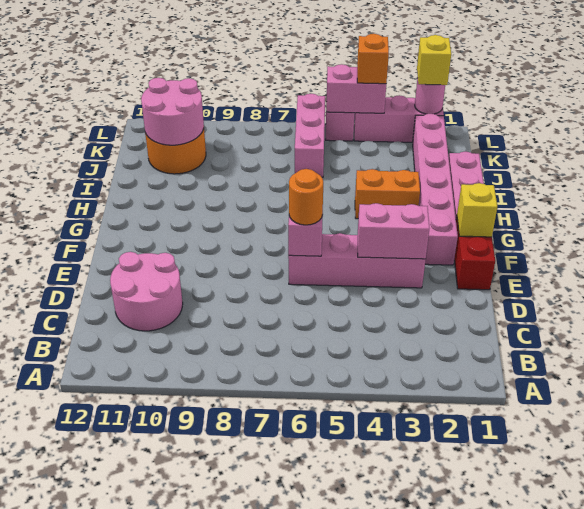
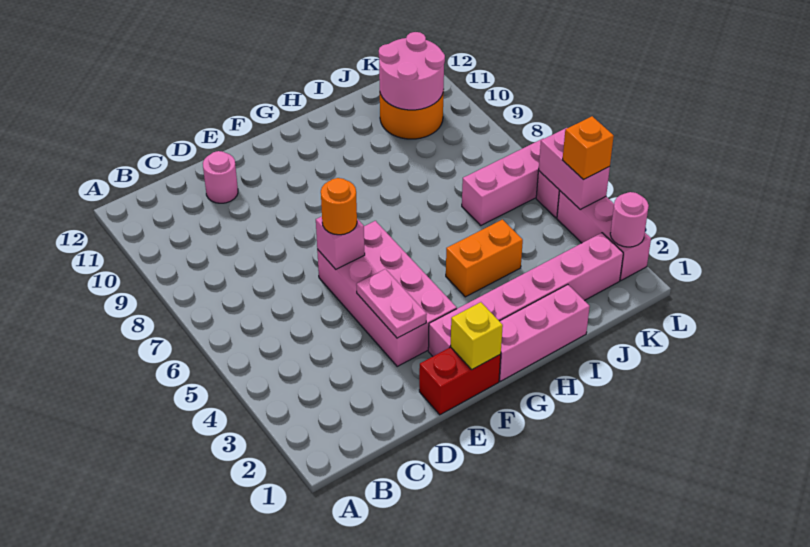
pink 2x2 round brick [110,252,183,331] -> pink 1x1 round brick [203,151,238,203]
pink 1x4 brick [288,233,426,288] -> pink 2x4 brick [317,221,457,366]
pink 1x2 brick [358,203,429,259] -> pink 1x2 plate [356,269,427,338]
orange 1x2 brick [355,169,420,219] -> orange 1x2 brick turned to [446,220,523,297]
yellow 1x1 brick [417,35,451,85] -> none

